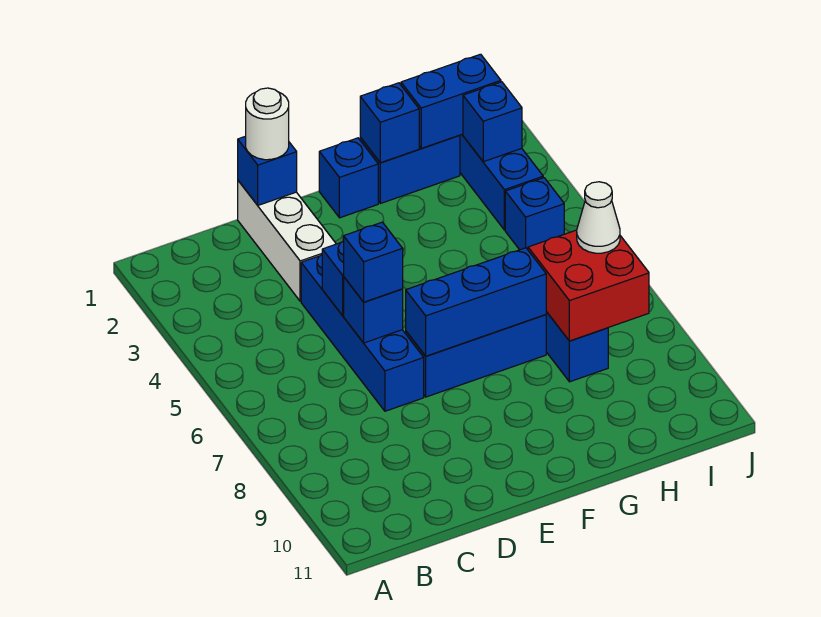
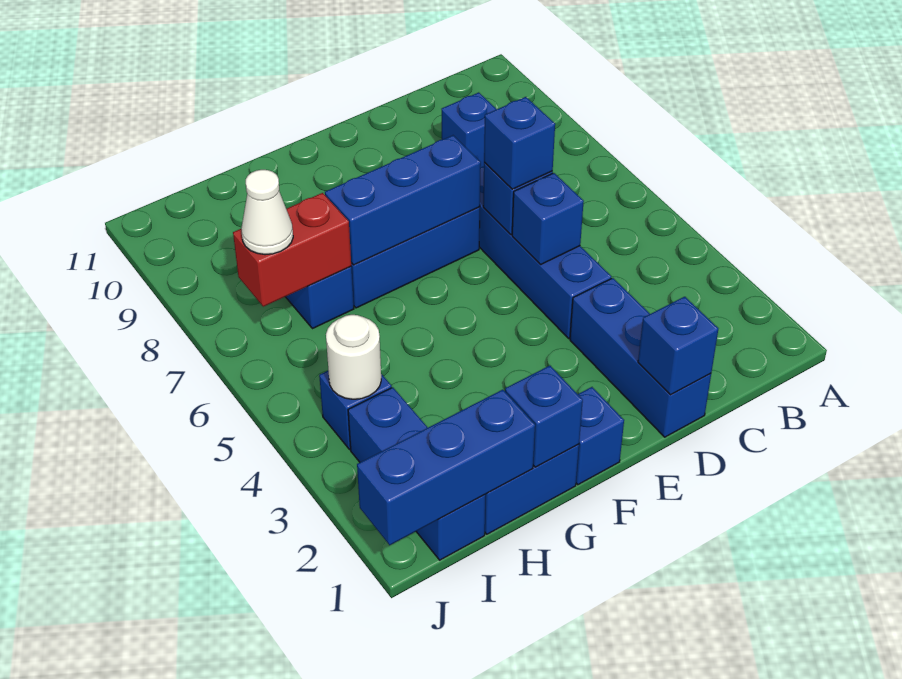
white 1x3 brick [238,181,336,301] -> blue 1x3 brick [570,278,711,437]
white 1x1 round brick [246,88,289,160] -> white 1x1 round brick moved to [326,315,381,399]
blue 1x2 brick [401,54,501,148] -> blue 1x3 brick [357,390,535,545]
red 2x2 brick [528,230,649,341] -> red 1x2 brick [233,193,351,307]
blue 1x1 brick [463,82,522,162] -> blue 1x1 brick moved to [442,92,497,168]

